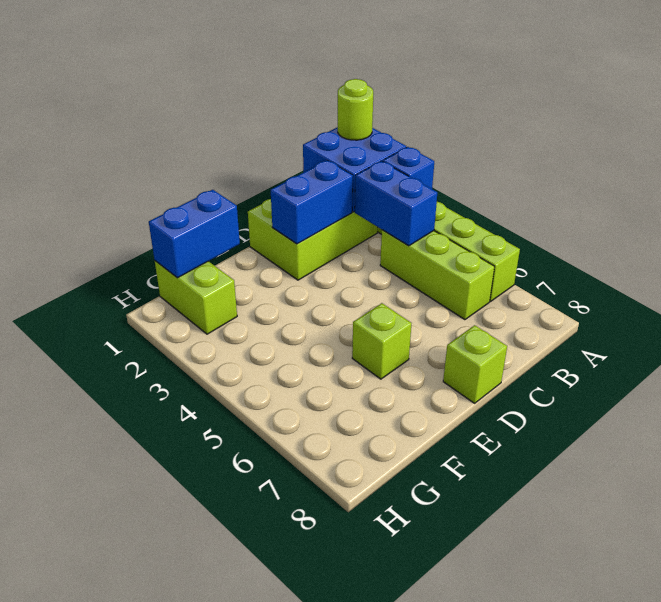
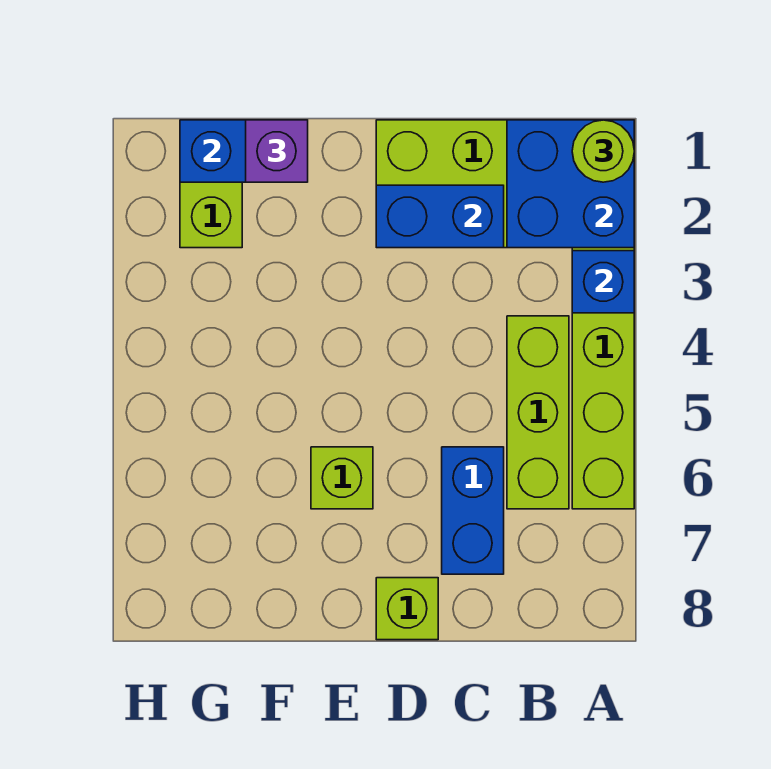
blue 1x2 brick [354,161,437,246] -> blue 1x2 brick moved to [442,447,504,574]
none -> purple 1x1 brick [246,120,308,182]

